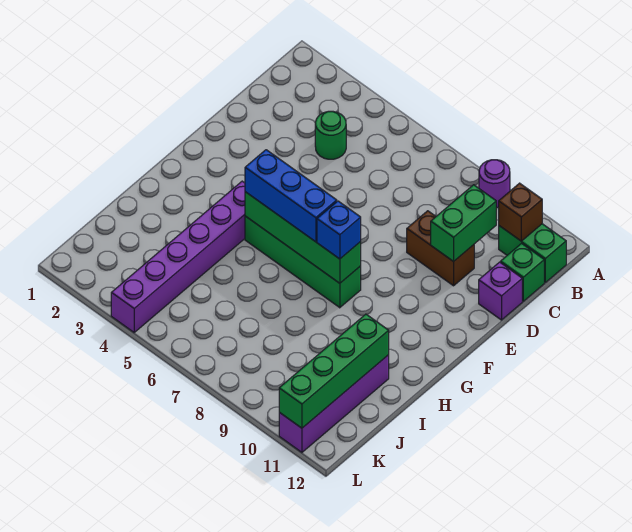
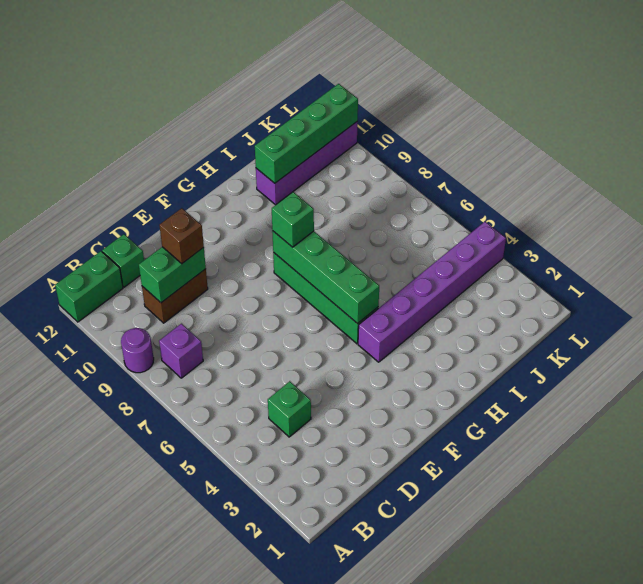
green 1x2 brick [499,224,566,282] -> green 1x2 brick turned to [55,251,123,322]
brown 1x1 brick [499,183,542,241] -> brown 1x1 brick moved to [159,208,204,264]
green 1x1 round brick [315,111,346,159] -> green 1x1 brick [268,381,311,437]
brown 1x2 brick [407,211,474,286] -> brown 1x2 brick turned to [142,269,208,323]
purple 1x1 brick [479,262,522,320] -> purple 1x1 brick moved to [159,324,203,378]
blue 1x3 brick [245,150,337,242] -> none
blue 1x1 brick [317,201,361,259] -> green 1x1 brick [272,192,314,247]

